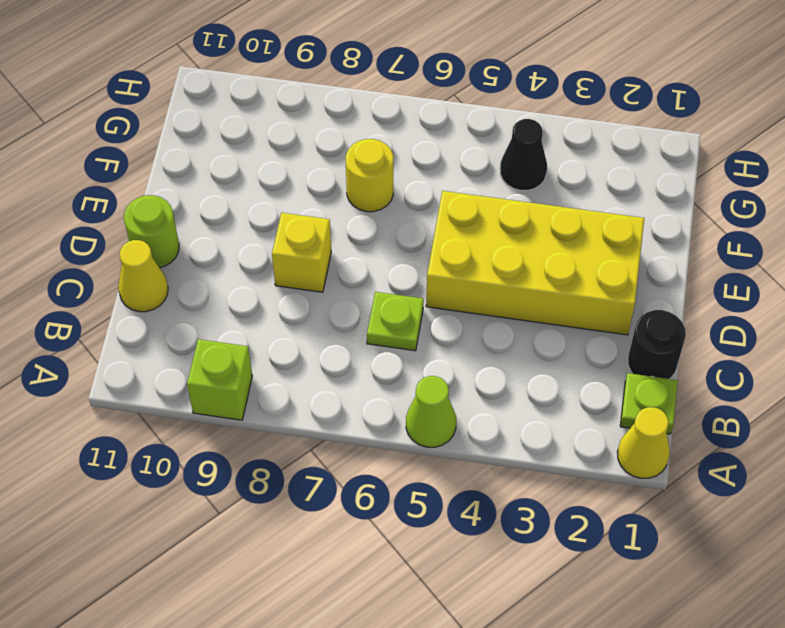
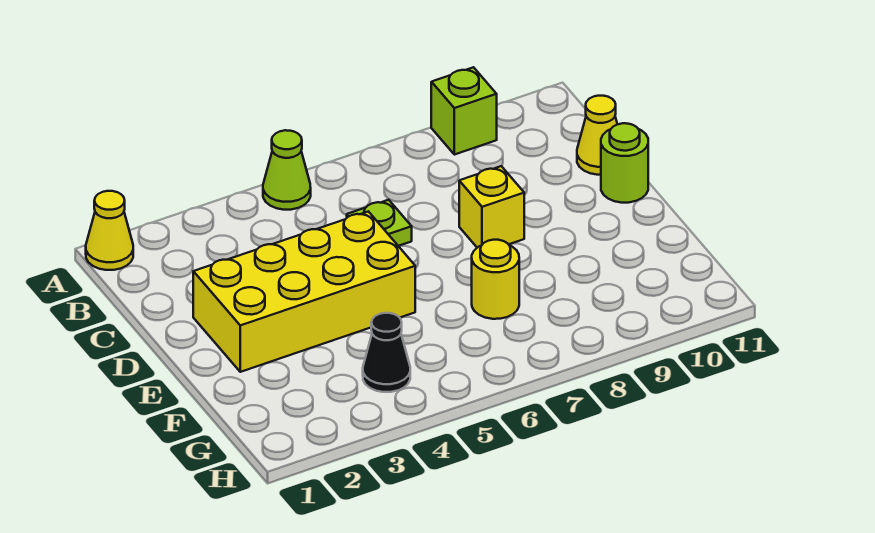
lime 1x1 plate [620,373,678,434] -> none
black 1x1 round brick [628,310,686,379] -> none

